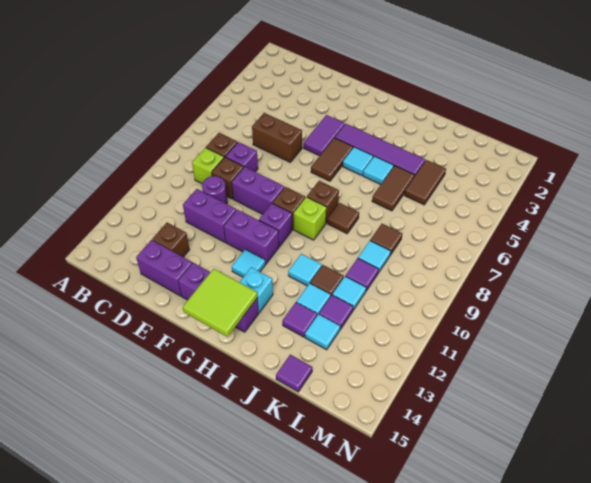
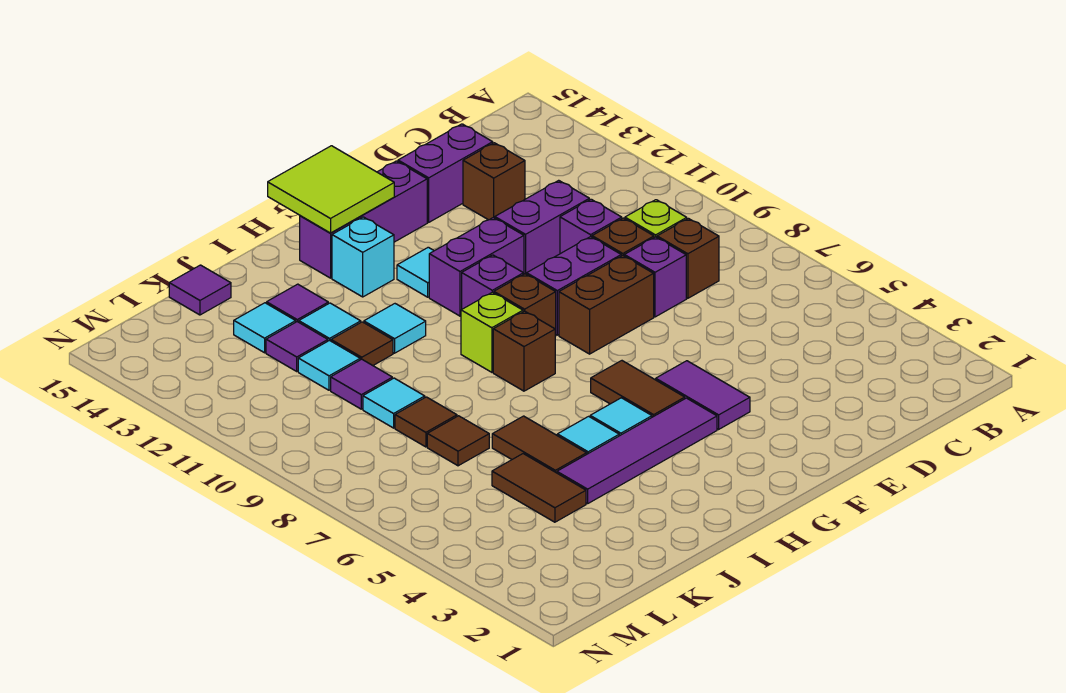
brown 1x2 brick [252,113,302,162] -> brown 1x2 brick moved to [559,256,654,354]
purple 1x1 round brick [202,176,227,204] -> purple 1x1 brick [560,199,622,254]
brown 1x1 tile [327,203,359,234] -> brown 1x1 tile moved to [427,416,489,466]

